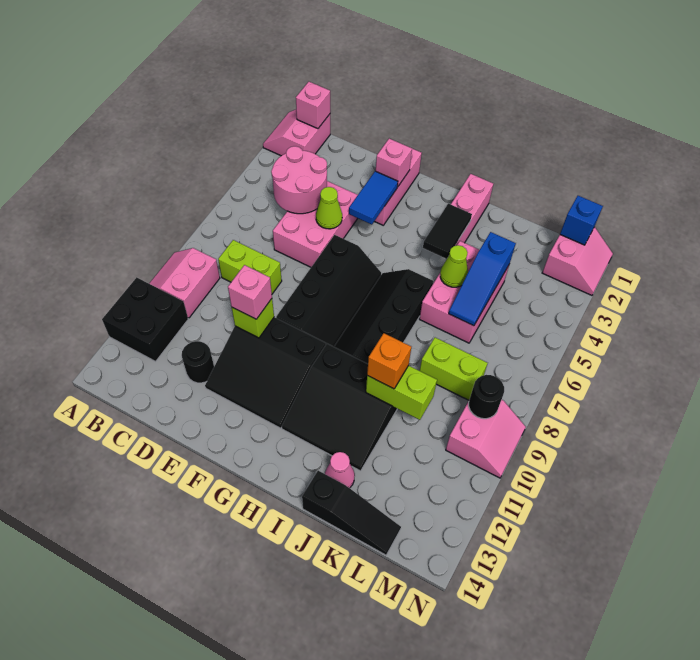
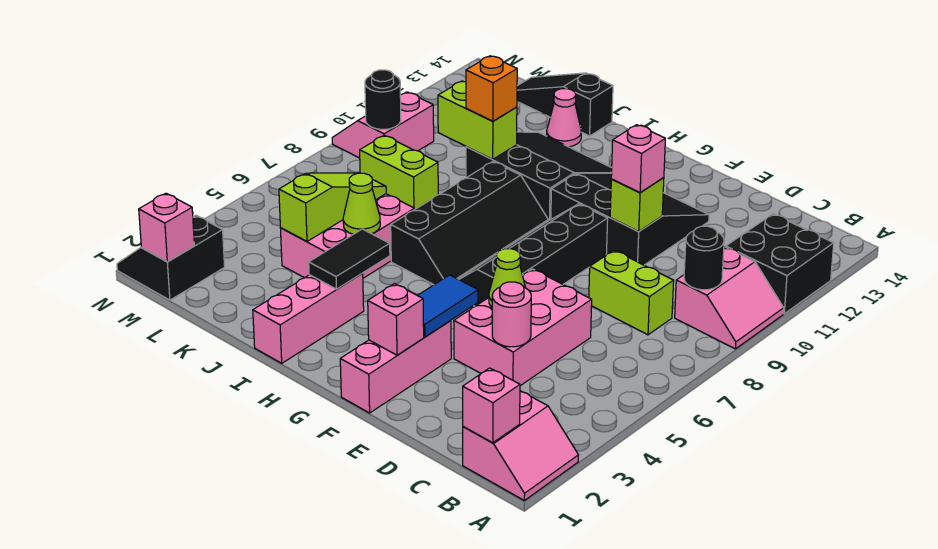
pink 2x2 round brick [271,146,327,214] -> pink 1x1 round brick [492,282,531,347]
black 1x1 round brick [182,341,214,383] -> black 1x1 round brick moved to [684,226,724,290]
blue 1x3 slope [449,232,516,326] -> lime 1x3 slope [279,173,386,242]
pink 2x2 slope [542,227,613,295] -> black 2x2 slope [117,215,225,300]
blue 1x1 brick [560,196,603,245] -> pink 1x1 brick [139,193,194,262]

